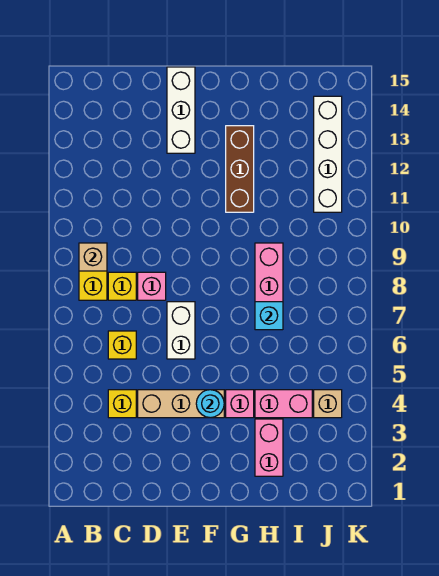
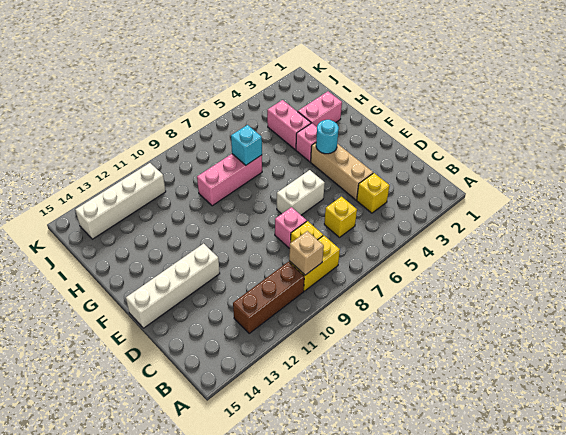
white 1x3 brick [167,67,195,153] -> white 1x4 brick [126,244,220,328]
brown 1x3 brick [226,126,254,212] -> brown 1x3 brick moved to [233,262,304,333]
tan 1x1 brick [314,390,342,418] -> none

